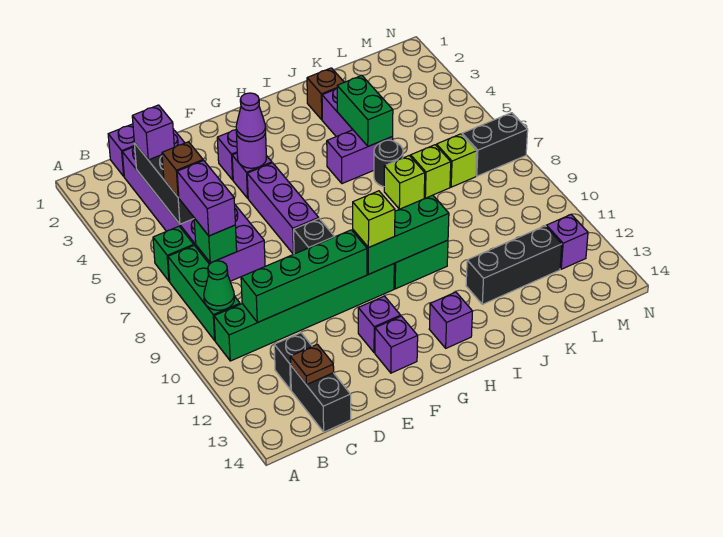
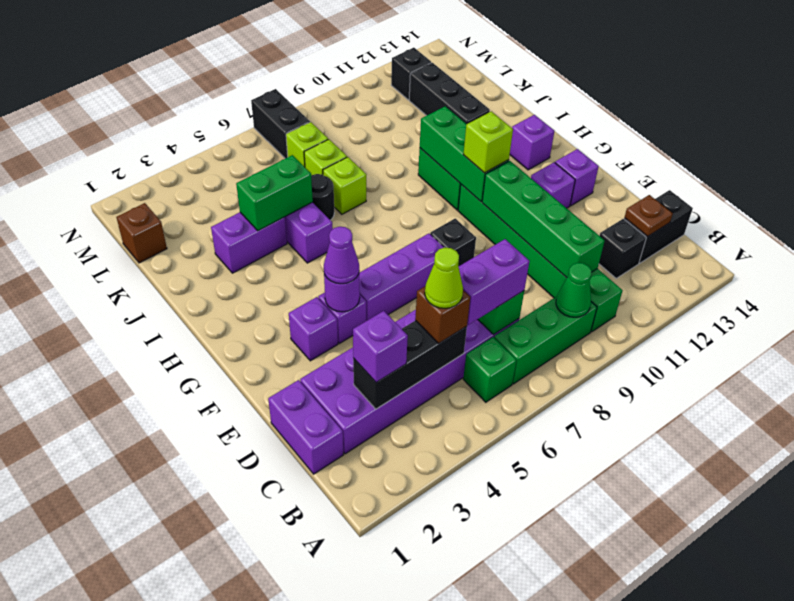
none -> lime 1x1 cone [425,248,463,308]
brown 1x1 brick [307,68,344,120] -> brown 1x1 brick moved to [117,203,167,263]
purple 1x1 brick [546,215,588,269] -> black 1x1 brick [391,48,431,100]

